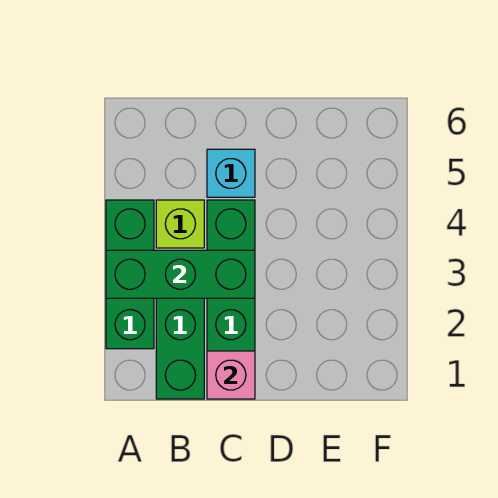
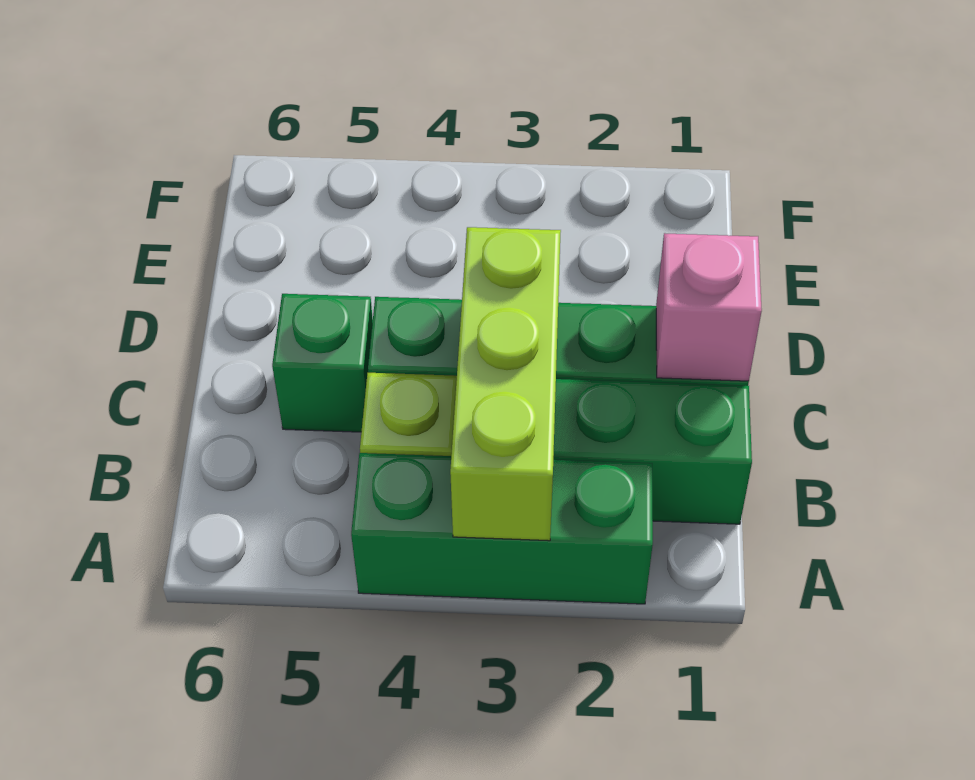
green 1x3 brick [106,250,255,298] -> lime 1x3 brick [450,227,561,541]
cyan 1x1 brick [207,149,255,197] -> green 1x1 brick [272,294,373,432]

